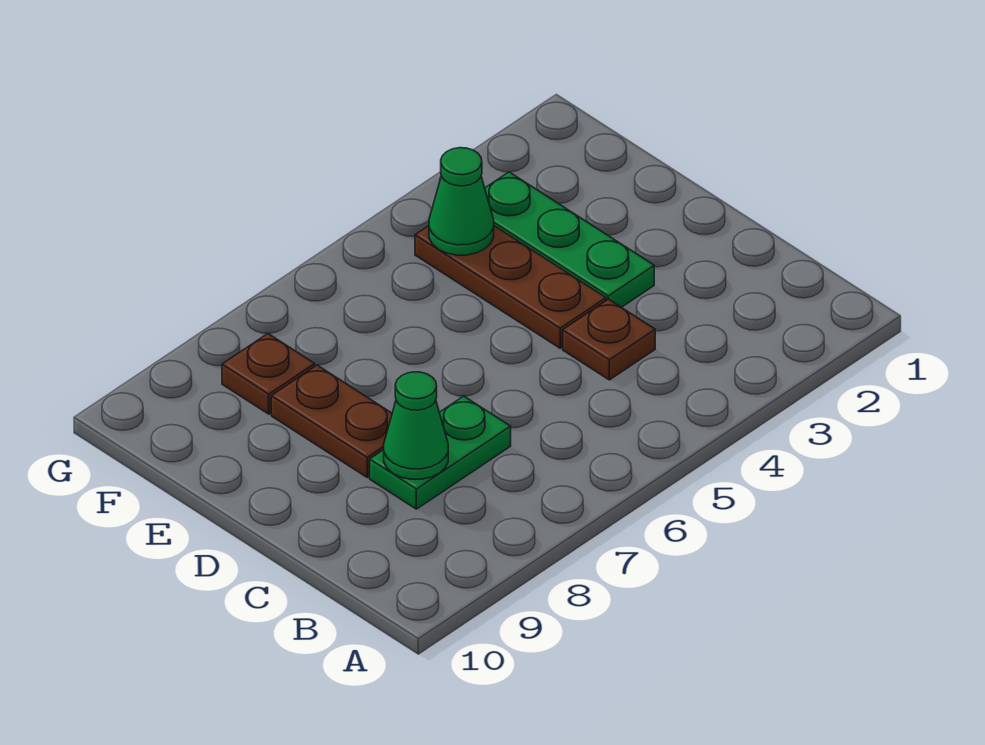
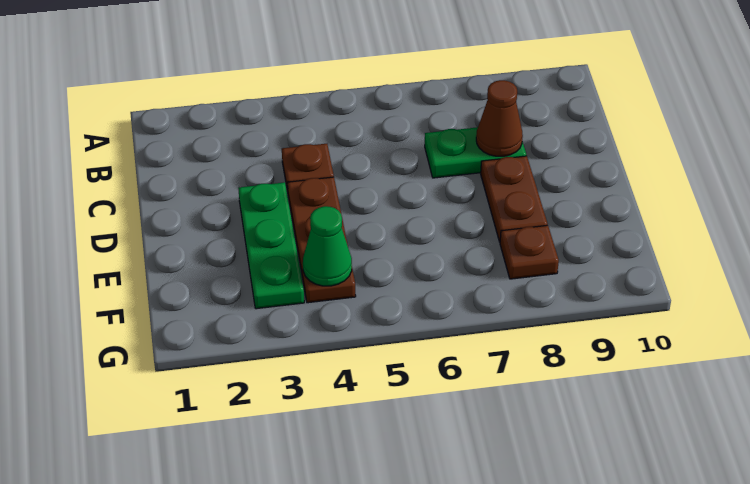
green 1x1 cone [384,372,448,479] -> brown 1x1 cone [476,80,523,156]

